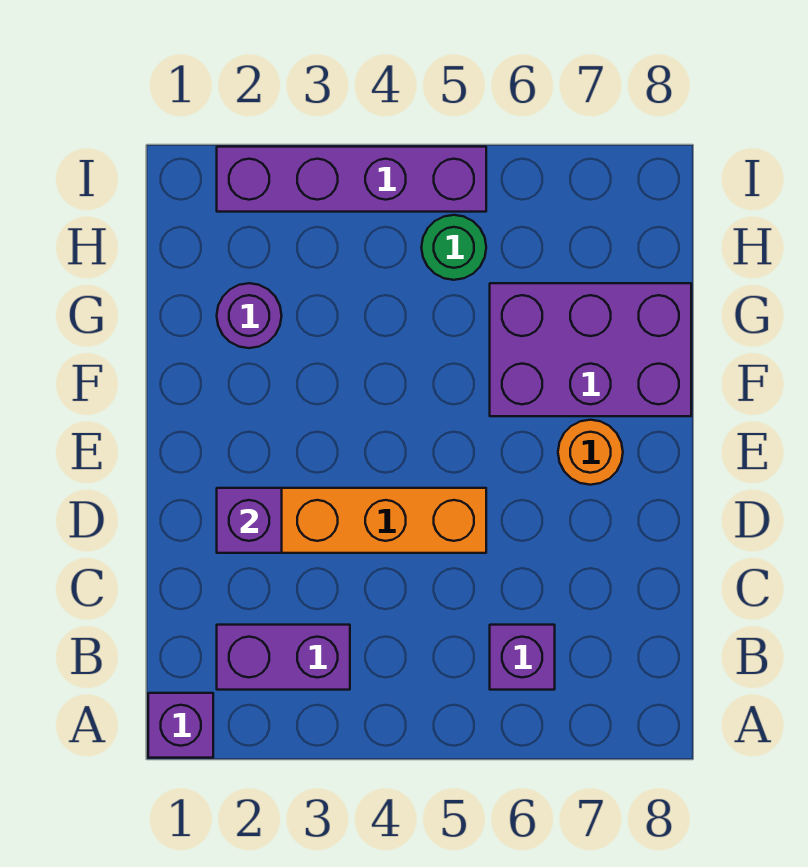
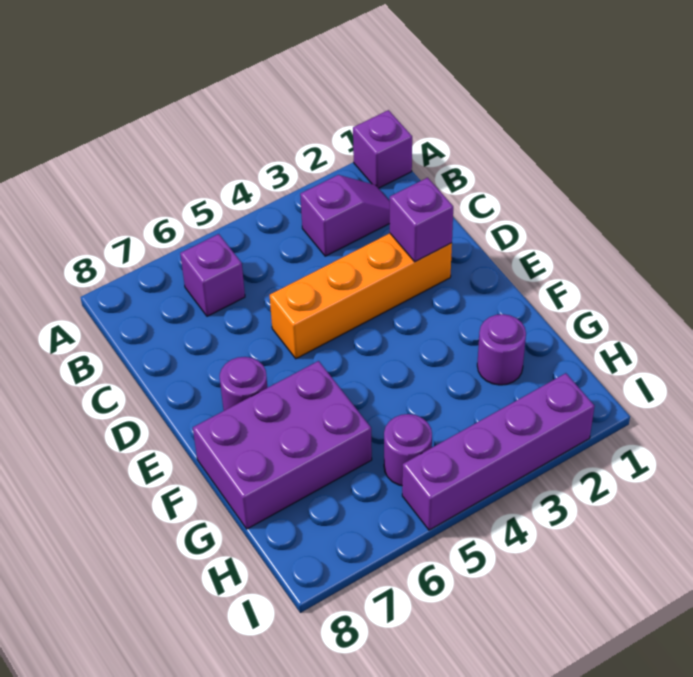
purple 1x2 brick [217,625,350,690] -> purple 1x2 slope [300,175,390,256]
orange 1x1 round brick [558,420,623,485] -> purple 1x1 round brick [220,357,267,411]
green 1x1 round brick [421,215,486,280] -> purple 1x1 round brick [384,414,432,486]

